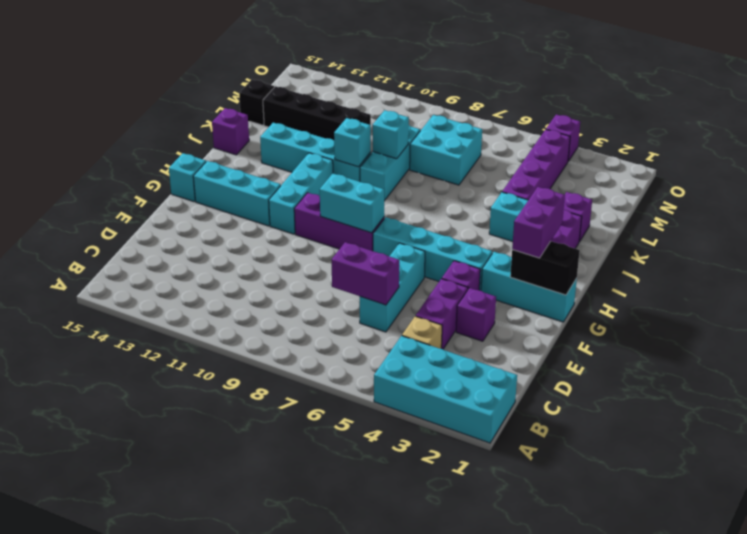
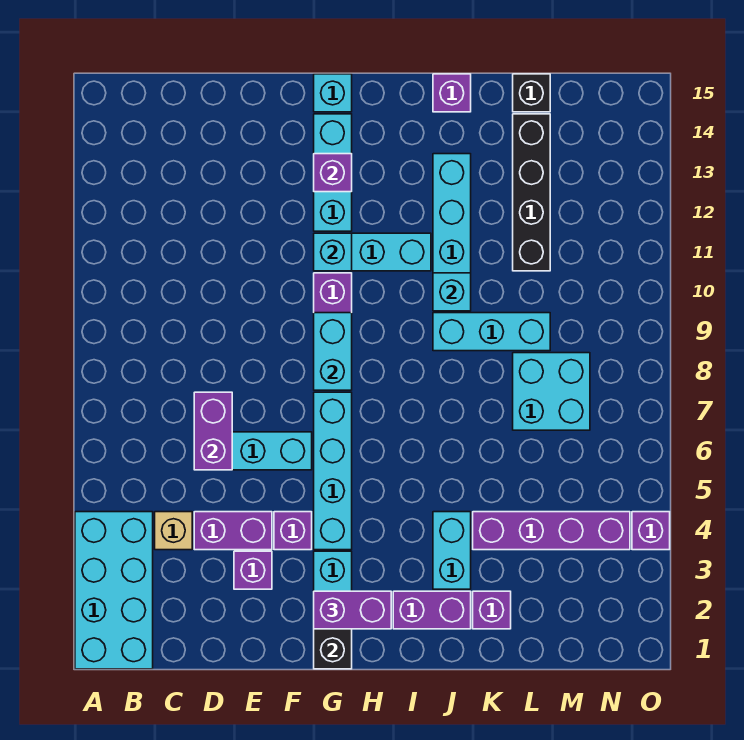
none -> purple 1x1 brick [314,154,352,192]
cyan 1x1 brick [373,110,409,159] -> cyan 1x1 brick moved to [314,233,352,271]

